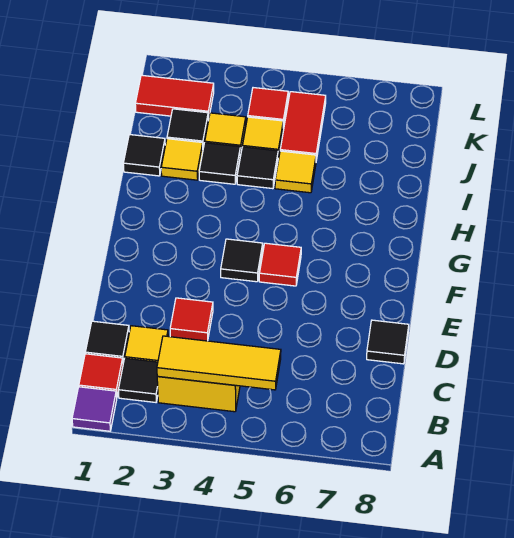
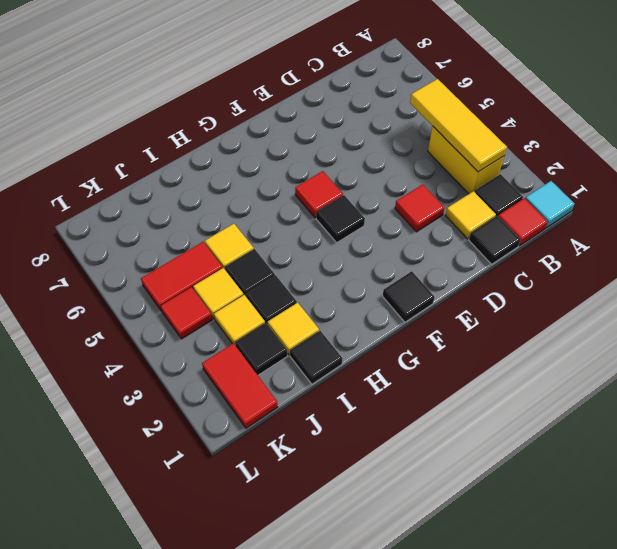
purple 1x1 tile [72,387,117,431] -> cyan 1x1 tile [525,181,575,228]
black 1x1 tile [367,320,409,364] -> black 1x1 tile moved to [383,271,435,322]

